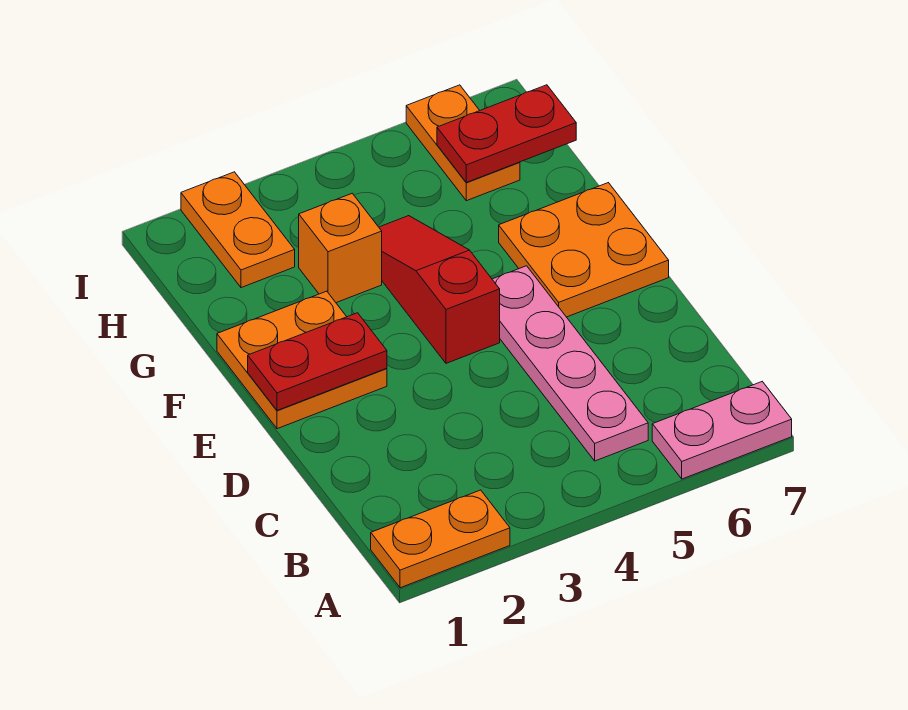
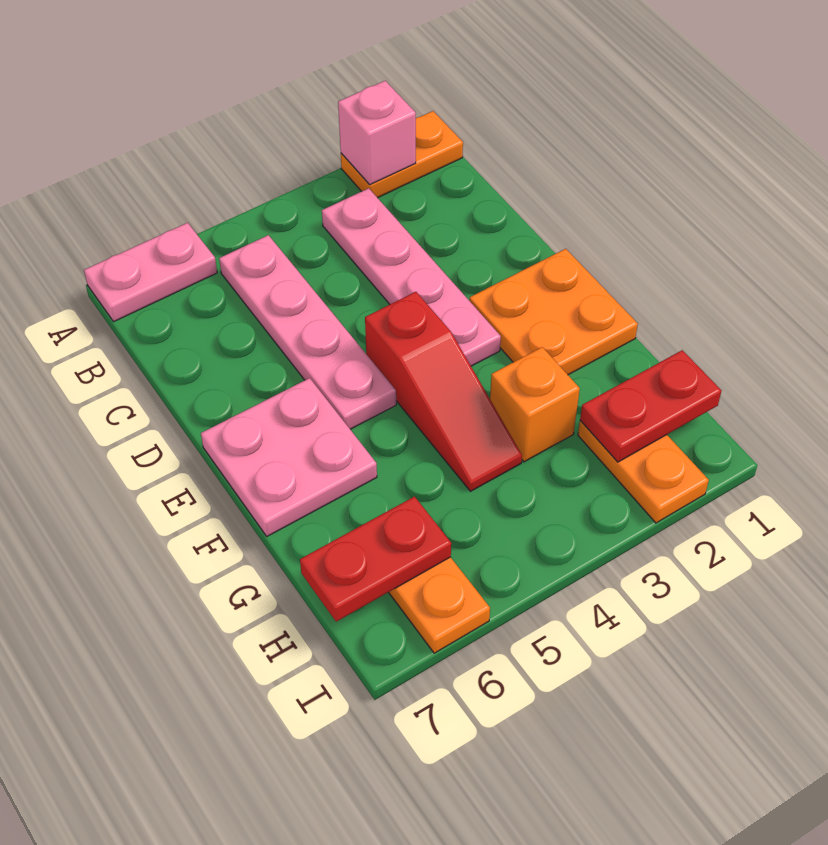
none -> pink 1x1 brick [338,81,416,185]
none -> pink 1x4 plate [322,188,501,366]
red 1x2 plate [248,313,387,410] -> red 1x2 plate moved to [580,350,721,462]
orange 2x2 plate [499,183,669,317] -> pink 2x2 plate [201,378,377,536]

